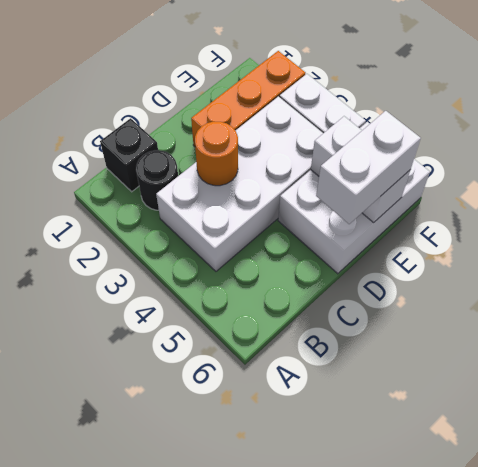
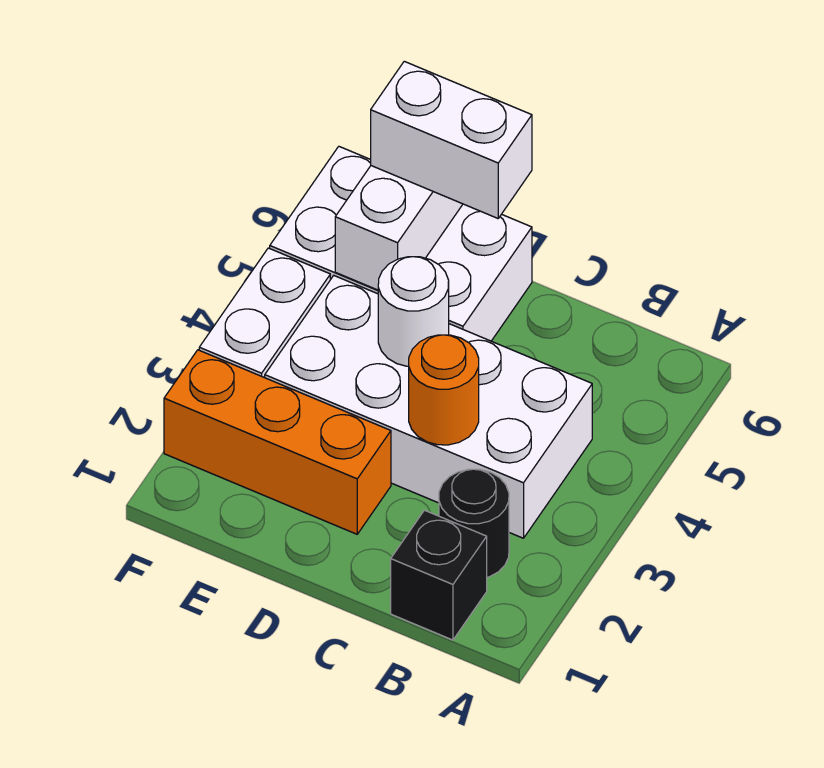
none -> white 1x1 round brick [378,257,449,366]

